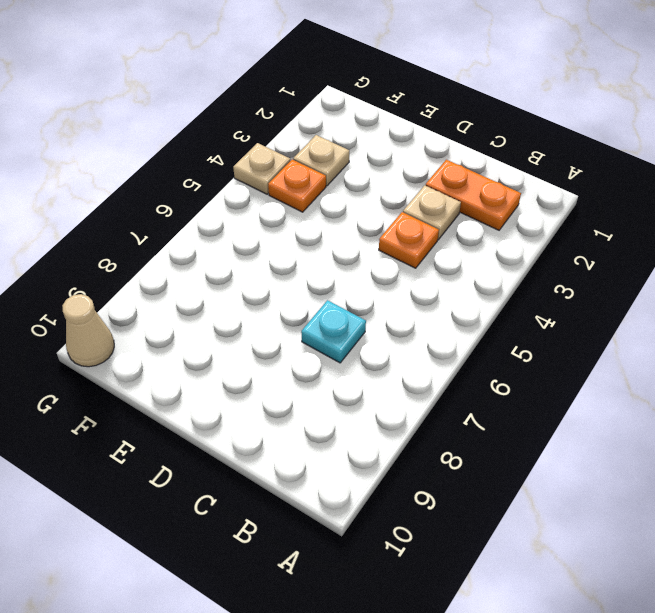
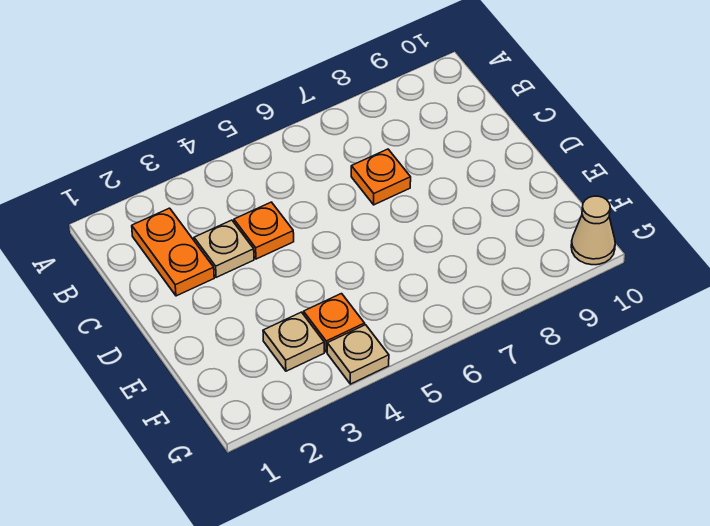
cyan 1x1 plate [301,300,366,363] -> orange 1x1 plate [351,149,411,205]

